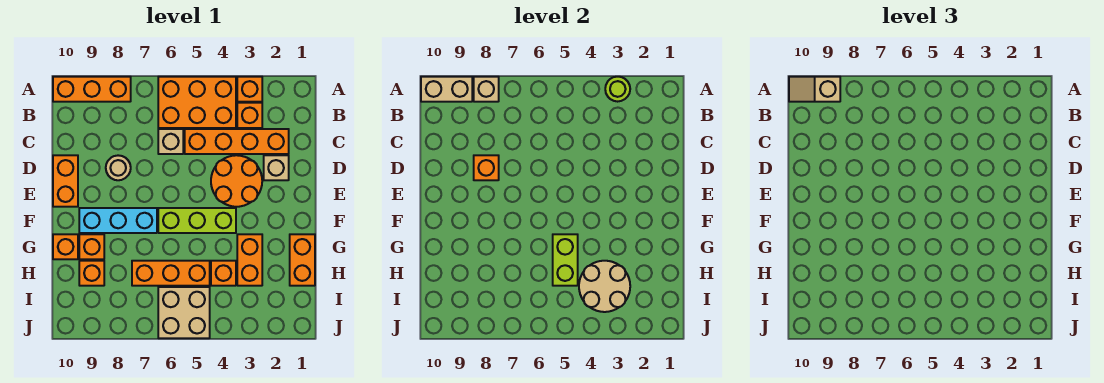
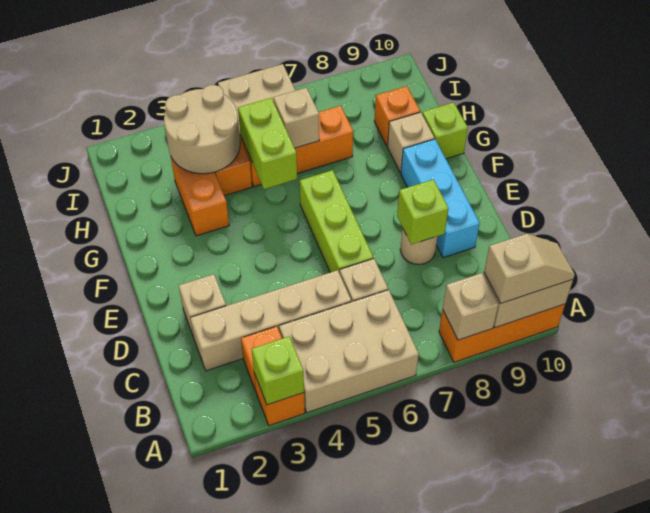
lime 1x1 round brick [605,77,630,102] -> lime 1x1 brick [252,336,304,405]
orange 2x3 brick [158,77,236,128] -> tan 2x3 brick [279,290,419,413]
orange 1x4 brick [185,129,289,154] -> tan 1x4 brick [190,270,351,371]
orange 2x2 round brick [211,155,262,207] -> none
orange 1x1 brick [474,155,499,180] -> lime 1x1 brick [397,180,449,245]
orange 1x2 brick [53,155,78,207] -> none
lime 1x3 brick [158,208,236,233] -> lime 1x3 brick turned to [300,170,373,273]
cyan 1x3 brick [79,208,157,233] -> cyan 1x3 brick turned to [401,139,480,258]
orange 1x2 brick [290,234,315,286] -> none
orange 1x1 brick [79,234,104,259] -> tan 1x1 brick [387,112,434,173]
orange 1x1 brick [53,234,78,259] -> lime 1x1 brick [422,102,468,159]
none -> tan 1x1 brick [273,88,319,148]

